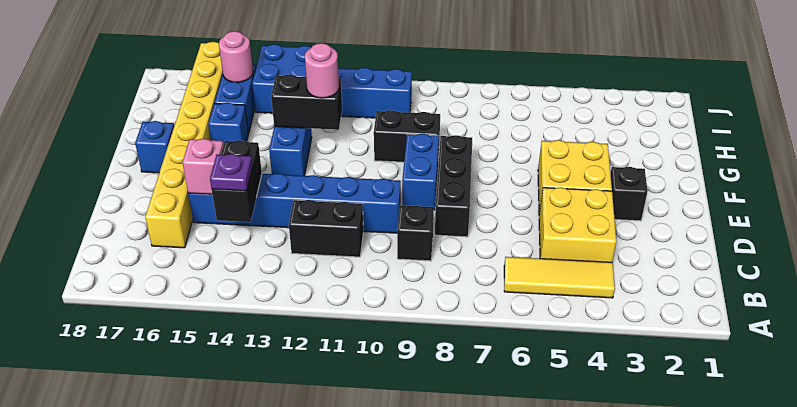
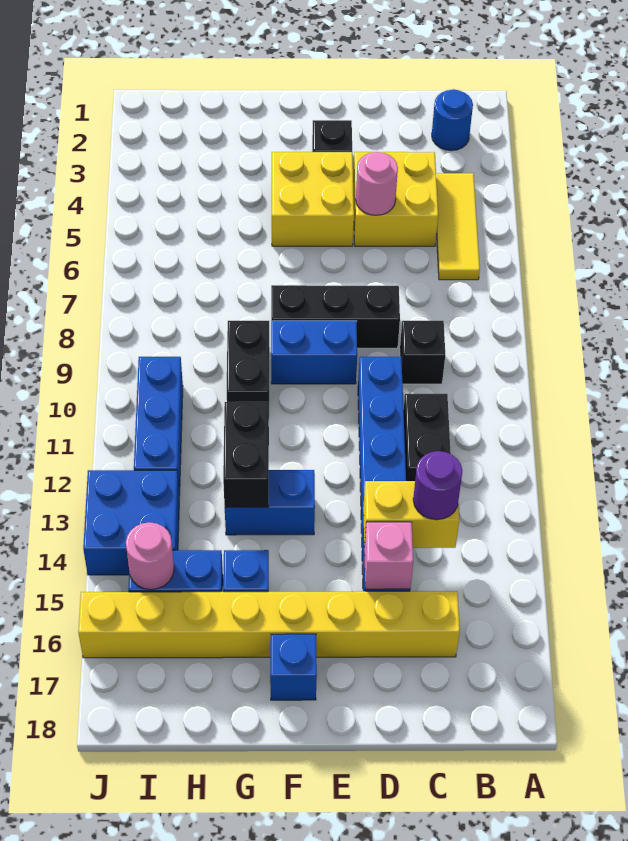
none -> blue 1x1 round brick [432,89,473,151]
black 1x2 brick [212,140,262,222] -> yellow 1x2 brick [363,481,459,548]
purple 1x1 plate [210,154,252,191] -> purple 1x1 round brick [413,451,462,520]
pink 1x1 round brick [305,43,339,98] -> pink 1x1 round brick moved to [356,152,398,215]

